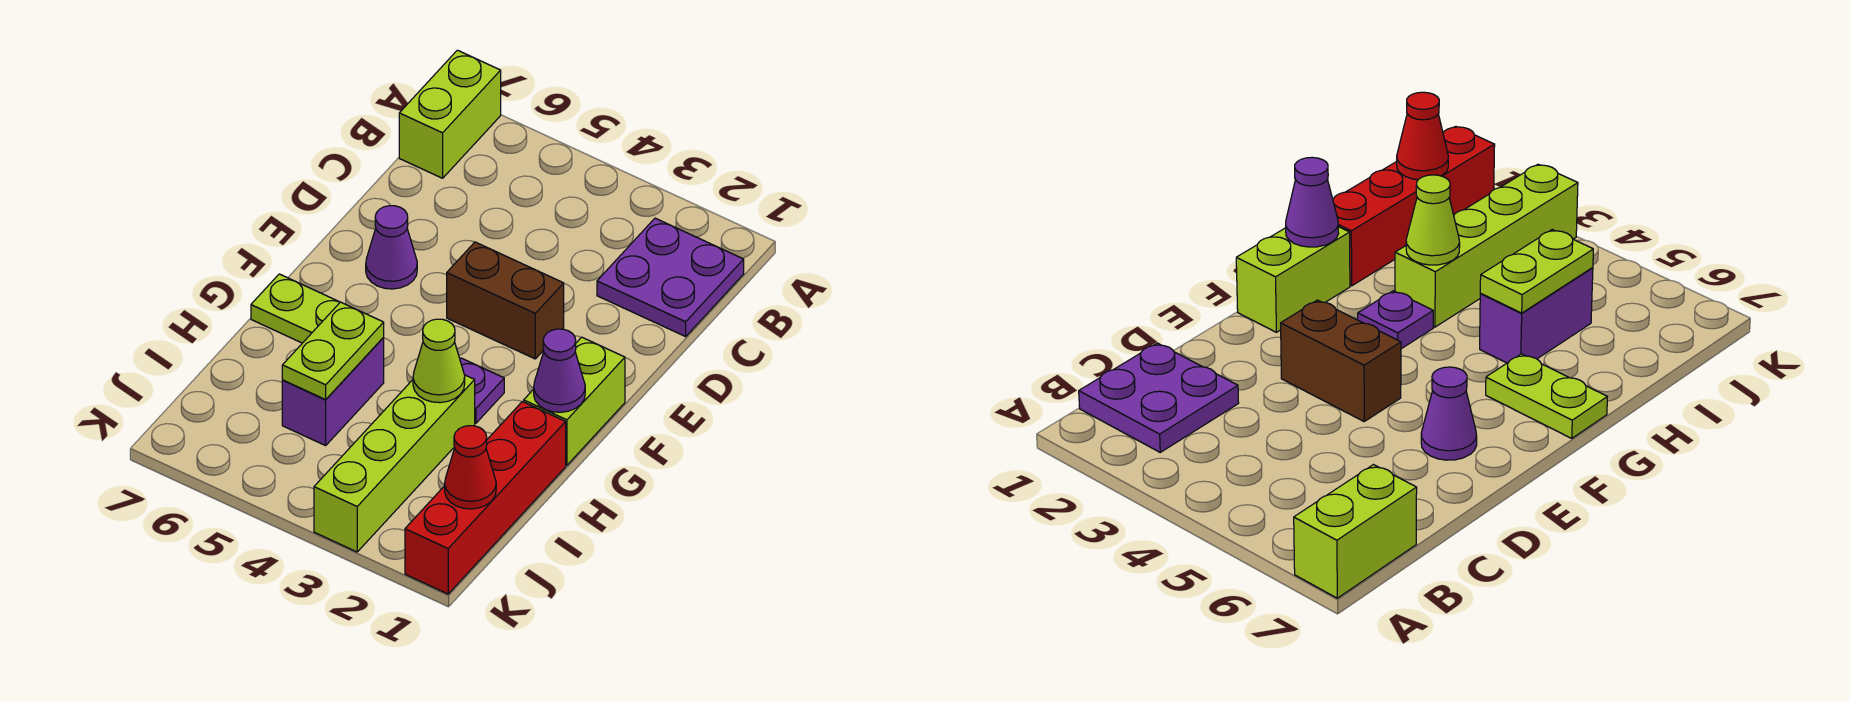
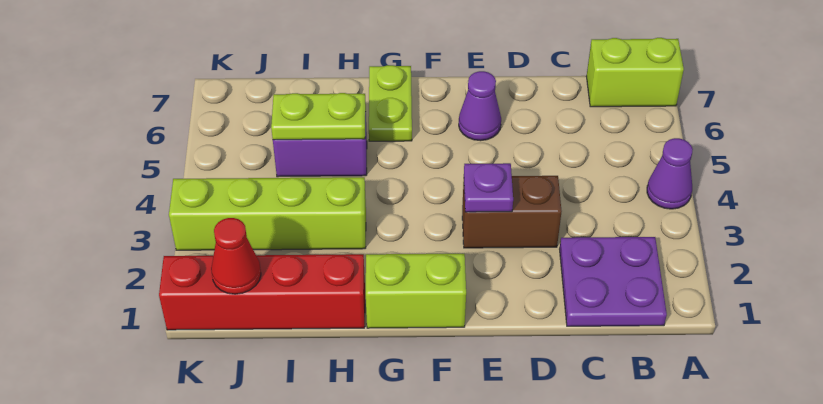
brown 1x2 brick [447,242,564,359] -> brown 1x2 brick turned to [462,176,562,248]
purple 1x1 cone [534,329,585,412] -> purple 1x1 cone moved to [647,138,693,209]
purple 1x1 plate [460,358,504,423] -> purple 1x1 plate moved to [464,163,513,212]
lime 1x1 cone [413,319,465,403] -> none

